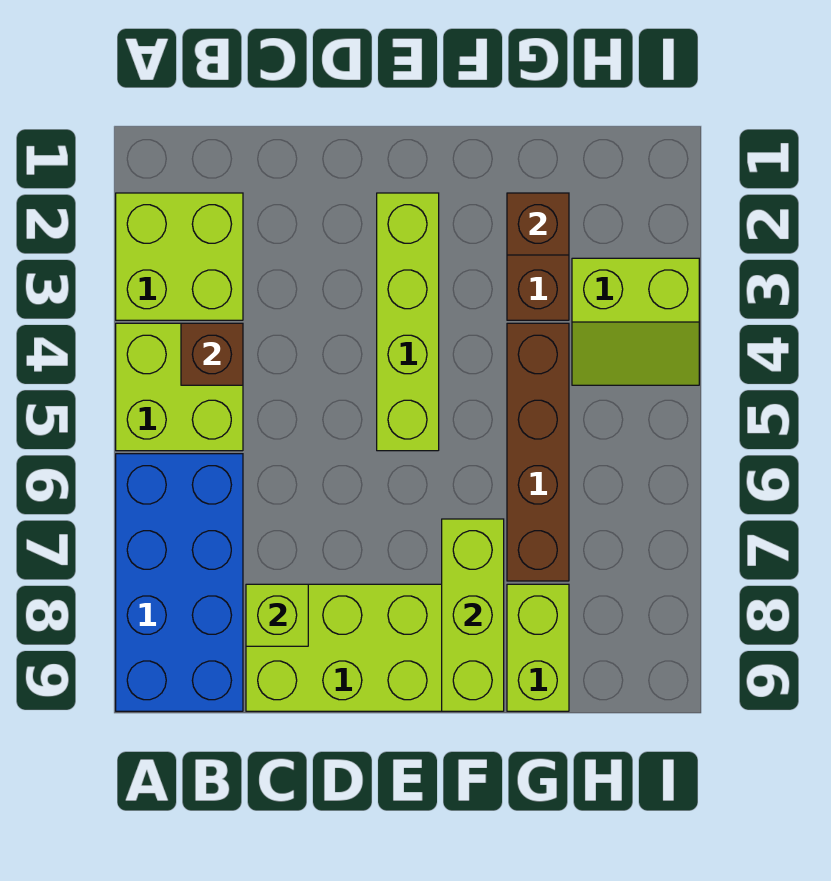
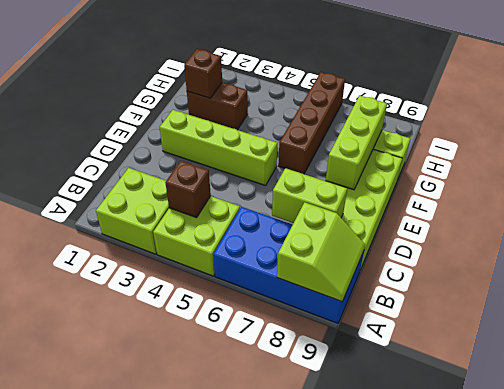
lime 1x1 brick [246,584,308,646] -> lime 1x2 brick [272,168,347,223]
lime 1x3 brick [442,519,504,711] -> lime 1x3 brick turned to [326,95,387,190]
brown 1x4 brick [507,323,569,581] -> brown 1x4 brick turned to [278,72,345,174]
lime 2x2 slope [572,258,699,385] -> lime 2x2 slope moved to [277,202,365,302]

